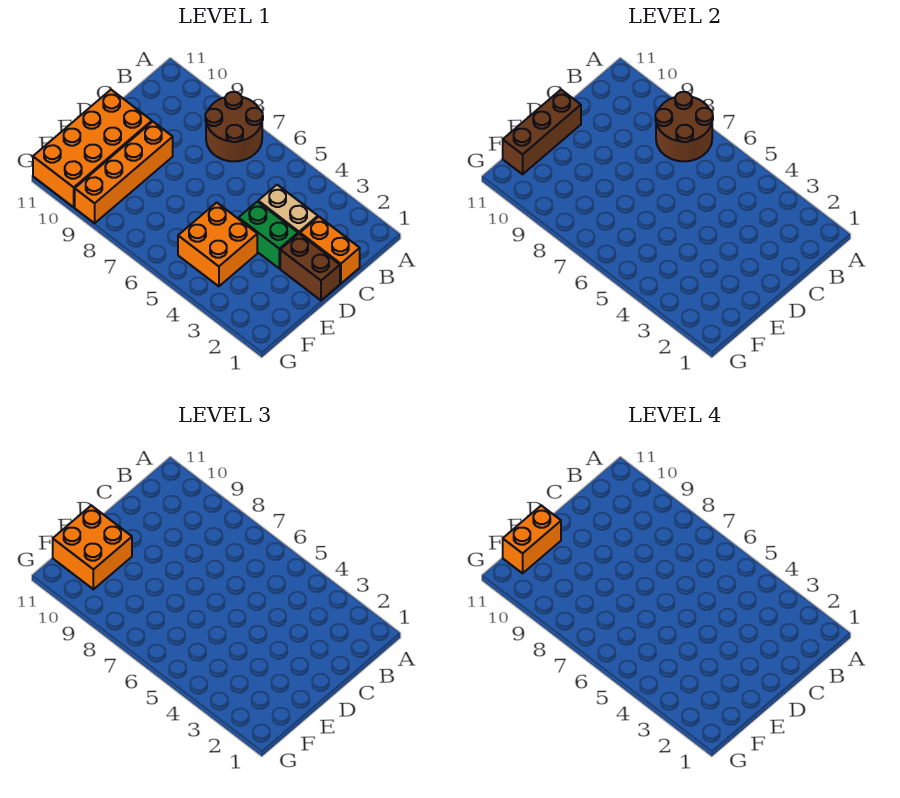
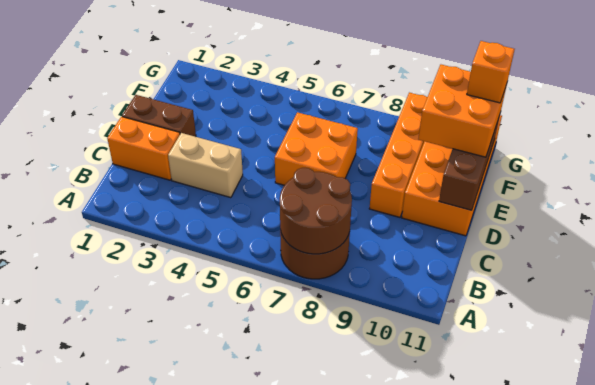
green 1x2 brick [239,202,298,268] -> none
orange 2x2 brick [178,202,257,286] -> orange 2x2 brick moved to [275,112,358,185]
orange 1x2 brick [503,505,561,573] -> orange 1x1 brick [467,41,515,103]

